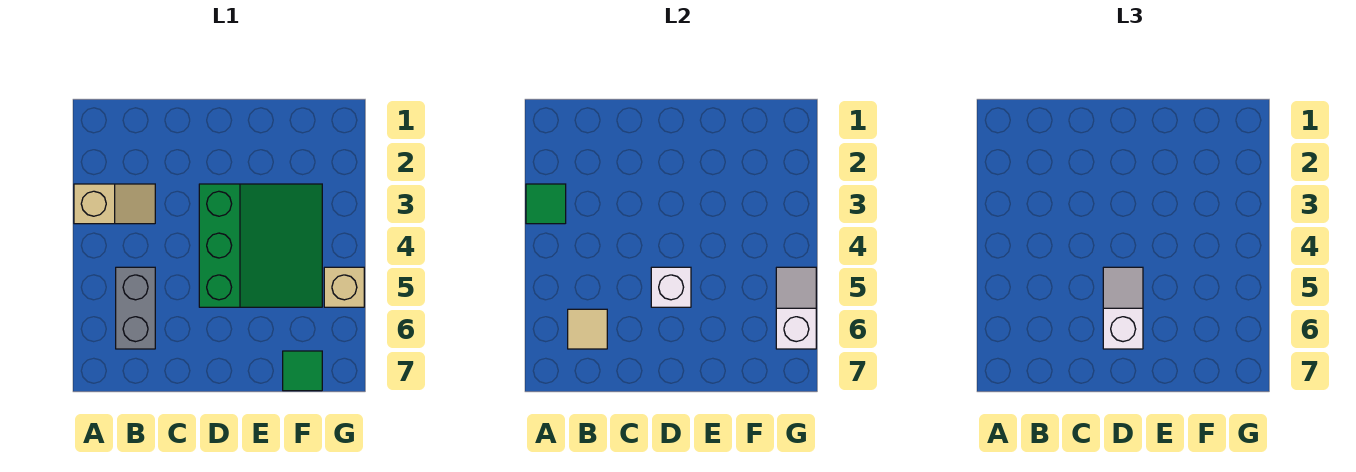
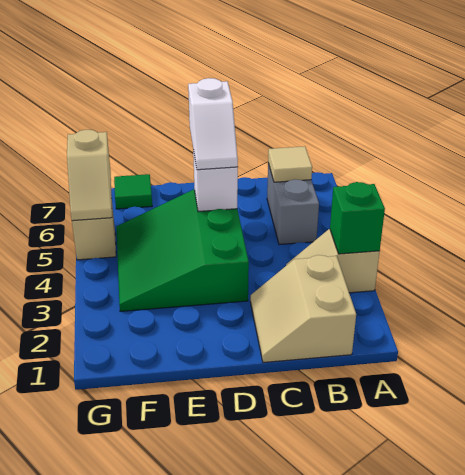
green 1x1 tile [526,184,566,224] -> green 1x1 brick [330,182,385,254]
none -> tan 2x2 slope [250,255,356,363]
white 1x2 slope [776,267,816,349] -> tan 1x2 slope [67,130,112,221]

